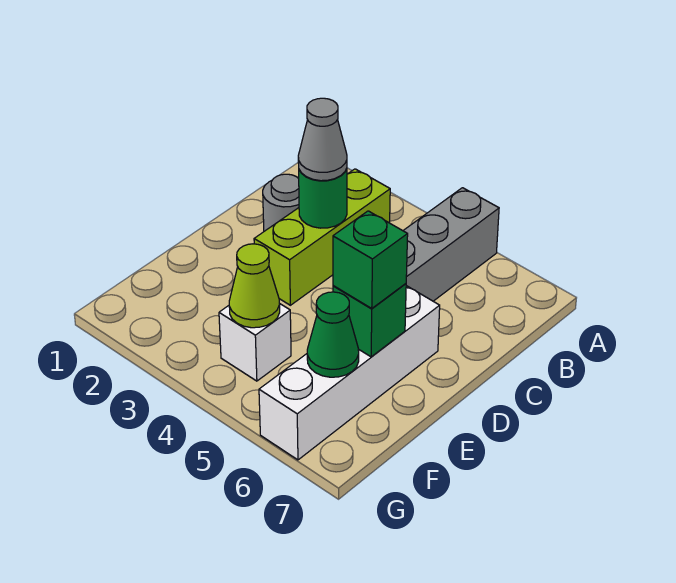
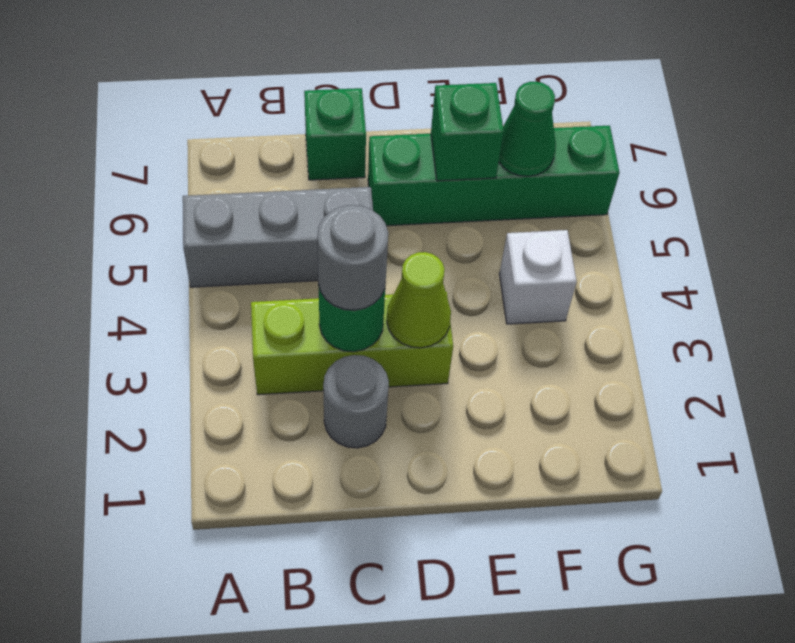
grey 1x1 cone [298,98,347,181] -> grey 1x1 round brick [317,205,388,310]
white 1x4 brick [259,286,440,460] -> green 1x4 brick [368,126,619,226]
green 1x1 brick [333,211,408,308] -> green 1x1 brick moved to [304,88,366,180]
lime 1x1 cone [229,244,280,328] -> lime 1x1 cone moved to [387,252,451,348]

